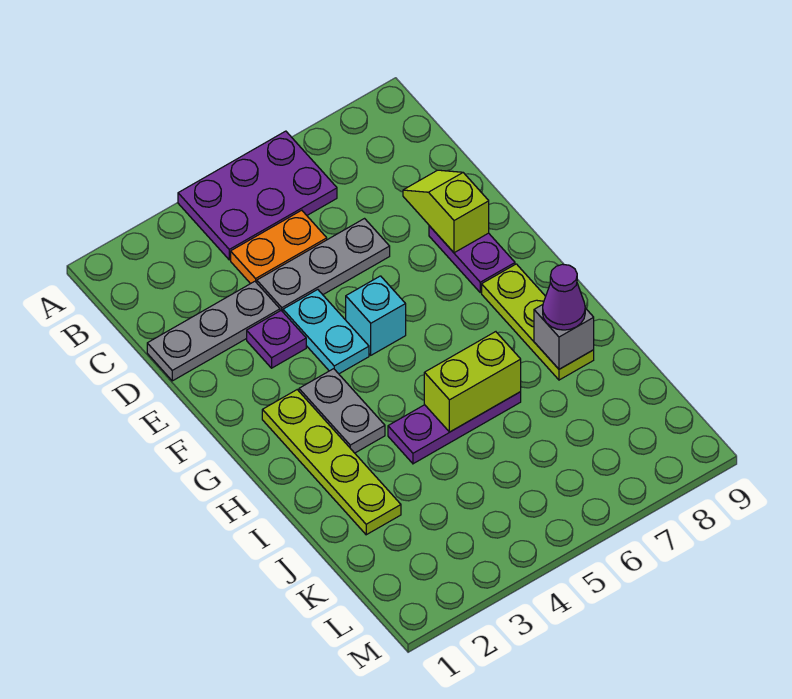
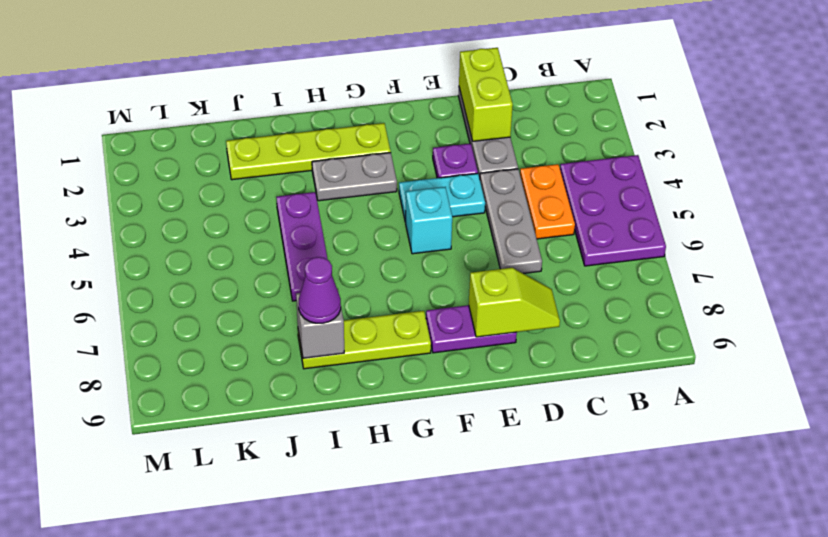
lime 1x2 brick [424,332,521,432] -> lime 1x2 brick moved to [459,48,513,141]

